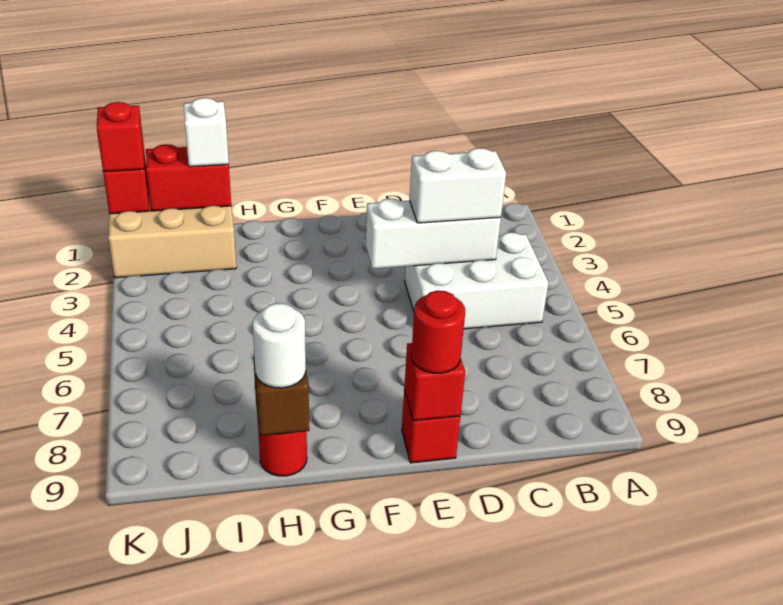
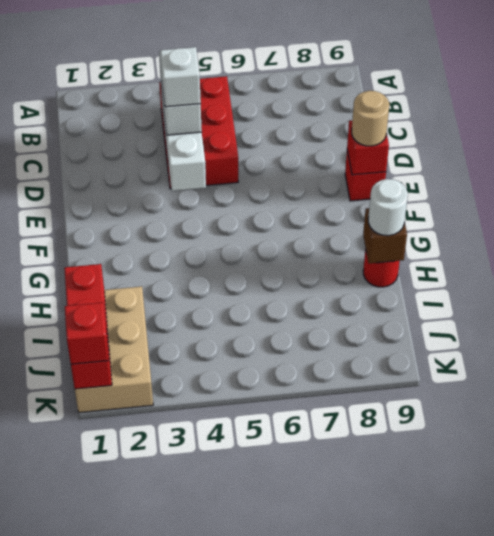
white 2x3 brick [405,232,549,329] -> red 2x3 brick [159,76,238,189]
red 1x1 round brick [411,290,465,373] -> tan 1x1 round brick [352,91,389,146]
white 1x1 brick [184,98,229,167] -> white 1x1 brick moved to [160,47,201,107]

